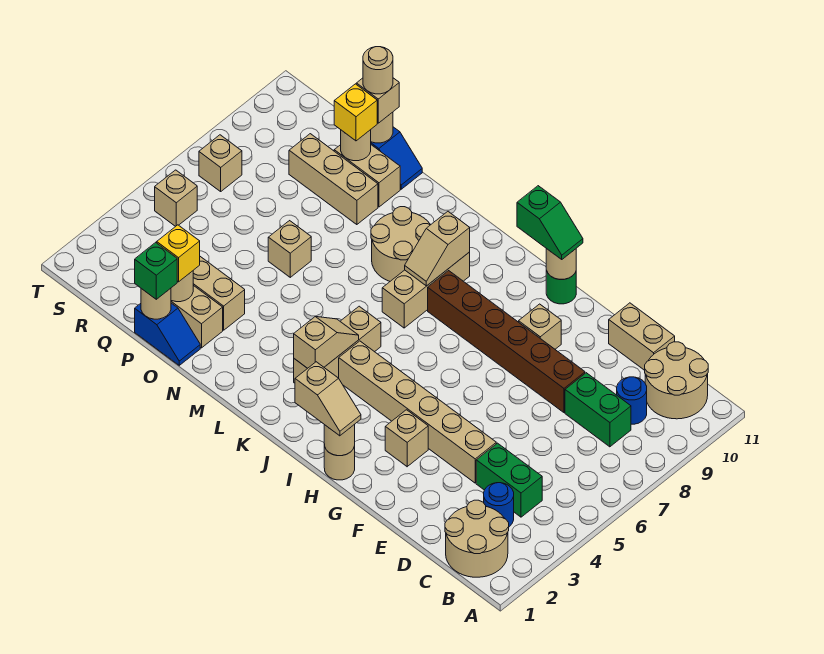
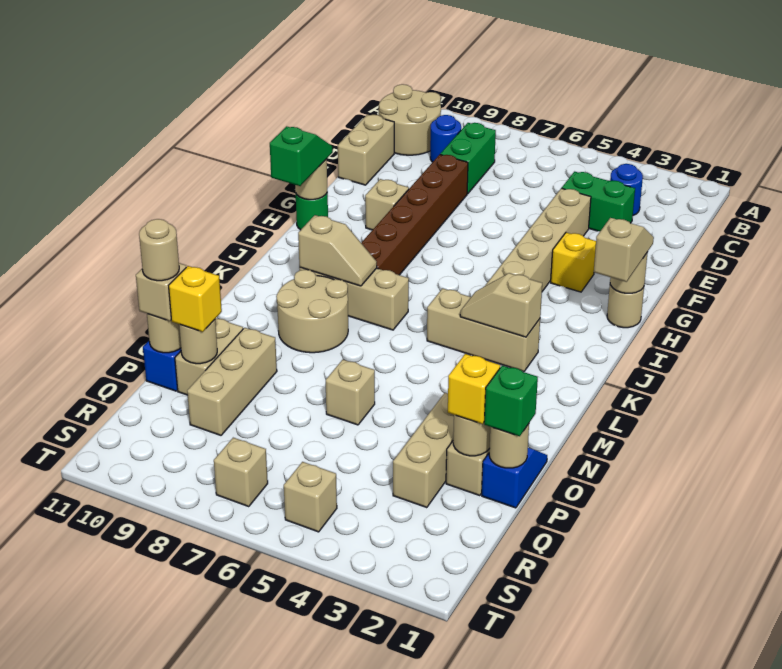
tan 2x2 round brick [445,500,509,577] -> none
green 1x2 brick [476,443,542,517] -> green 1x2 brick turned to [562,172,635,231]
tan 1x1 brick [385,410,428,467] -> yellow 1x1 brick [551,233,596,292]

